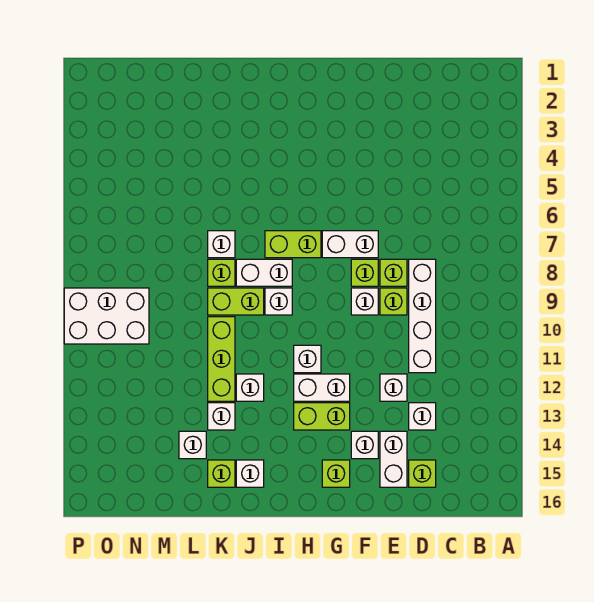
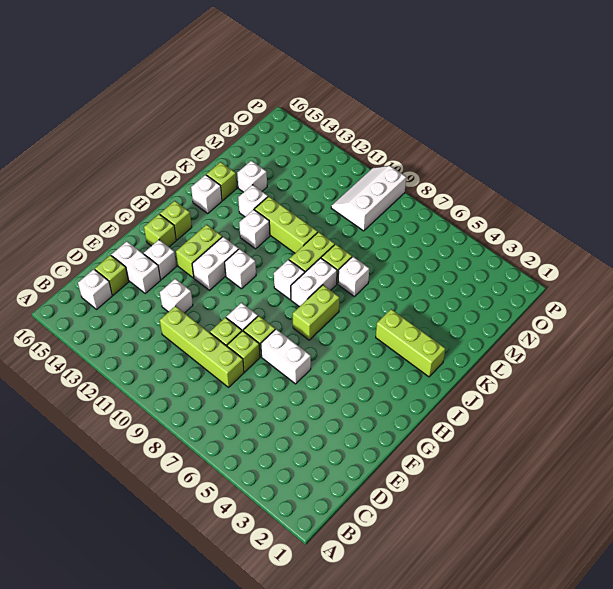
white 1x4 brick [409,259,436,373] -> lime 1x4 brick [160,306,244,387]
white 1x1 brick [409,403,436,430] -> white 1x1 brick moved to [78,269,112,309]
white 1x2 brick [322,231,378,258] -> white 1x2 brick turned to [261,329,311,384]
none -> lime 1x1 brick [160,201,192,240]
none -> lime 1x3 brick [376,309,445,377]
white 2x3 brick [64,288,149,344] -> white 2x3 slope [331,166,406,231]

